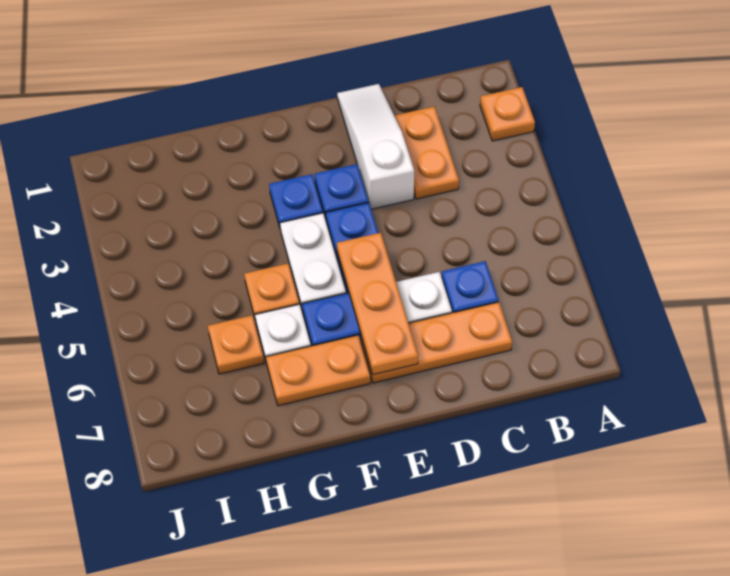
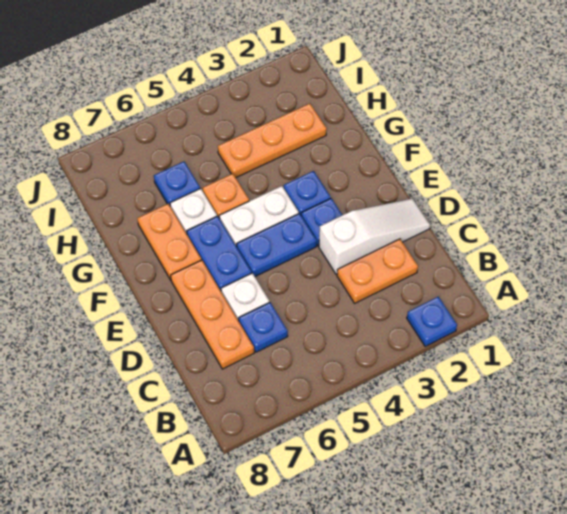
orange 1x1 plate [480,87,535,141] -> blue 1x1 plate [407,297,457,346]
orange 1x3 plate [337,233,418,375] -> orange 1x3 plate moved to [218,104,327,178]
orange 1x1 plate [208,315,264,374] -> blue 1x1 plate [154,162,200,205]

